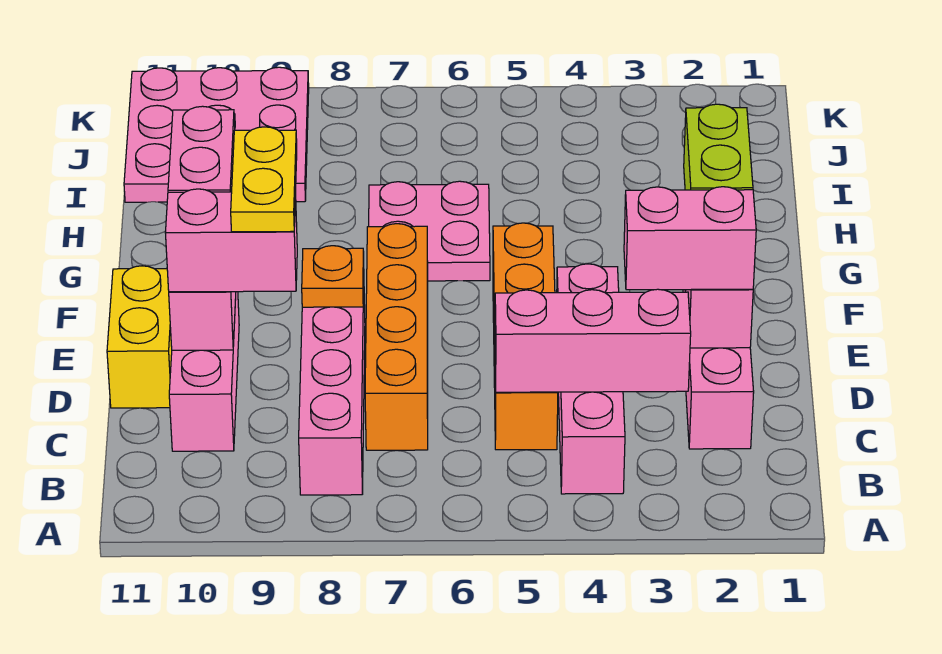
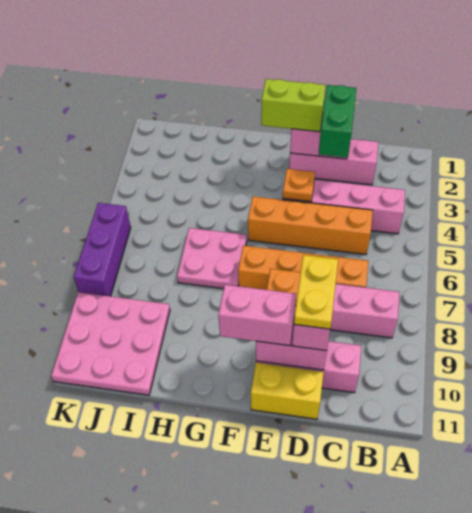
pink 1x3 brick [495,289,691,392] -> none
pink 1x2 brick [624,187,756,290] -> green 1x2 brick [319,85,356,158]
yellow 1x2 plate [231,127,297,232] -> yellow 1x2 plate turned to [294,255,338,329]
none -> orange 1x1 plate [283,169,315,202]
none -> purple 1x3 brick [74,203,131,296]

